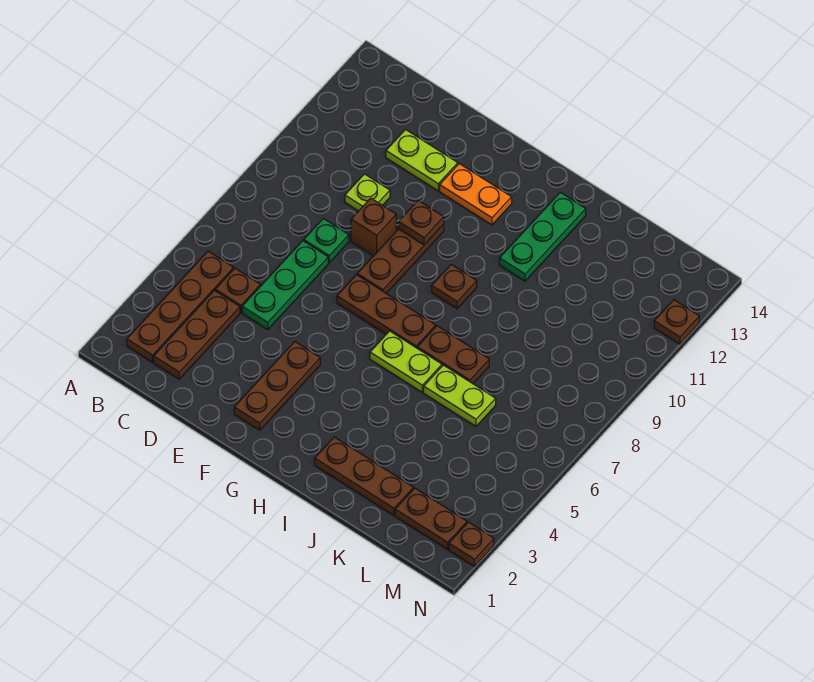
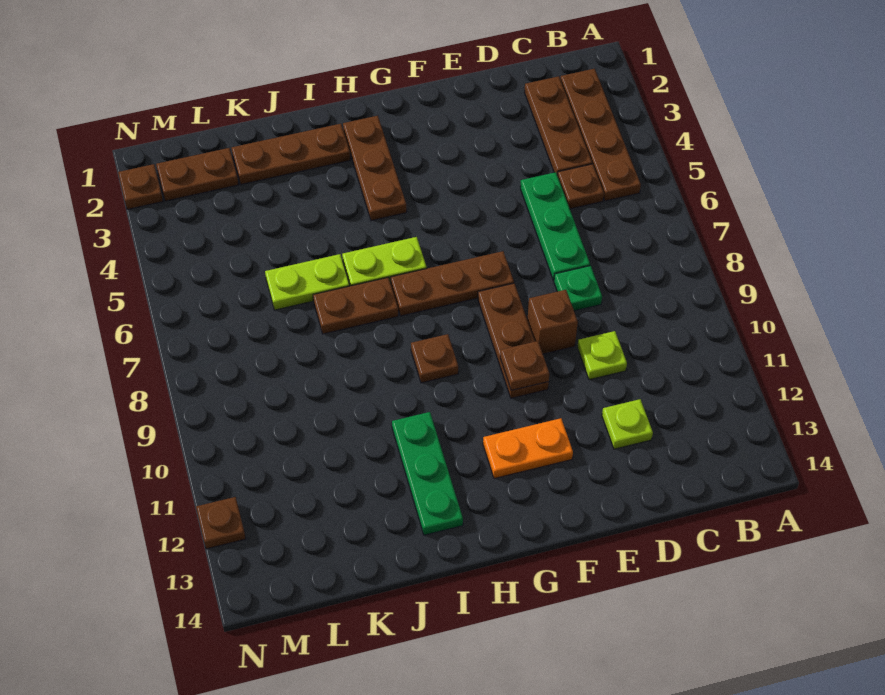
lime 1x2 plate [386,130,458,191] -> lime 1x1 plate [602,399,653,449]
brown 1x3 plate [234,342,320,430] -> brown 1x3 plate moved to [343,116,407,221]

